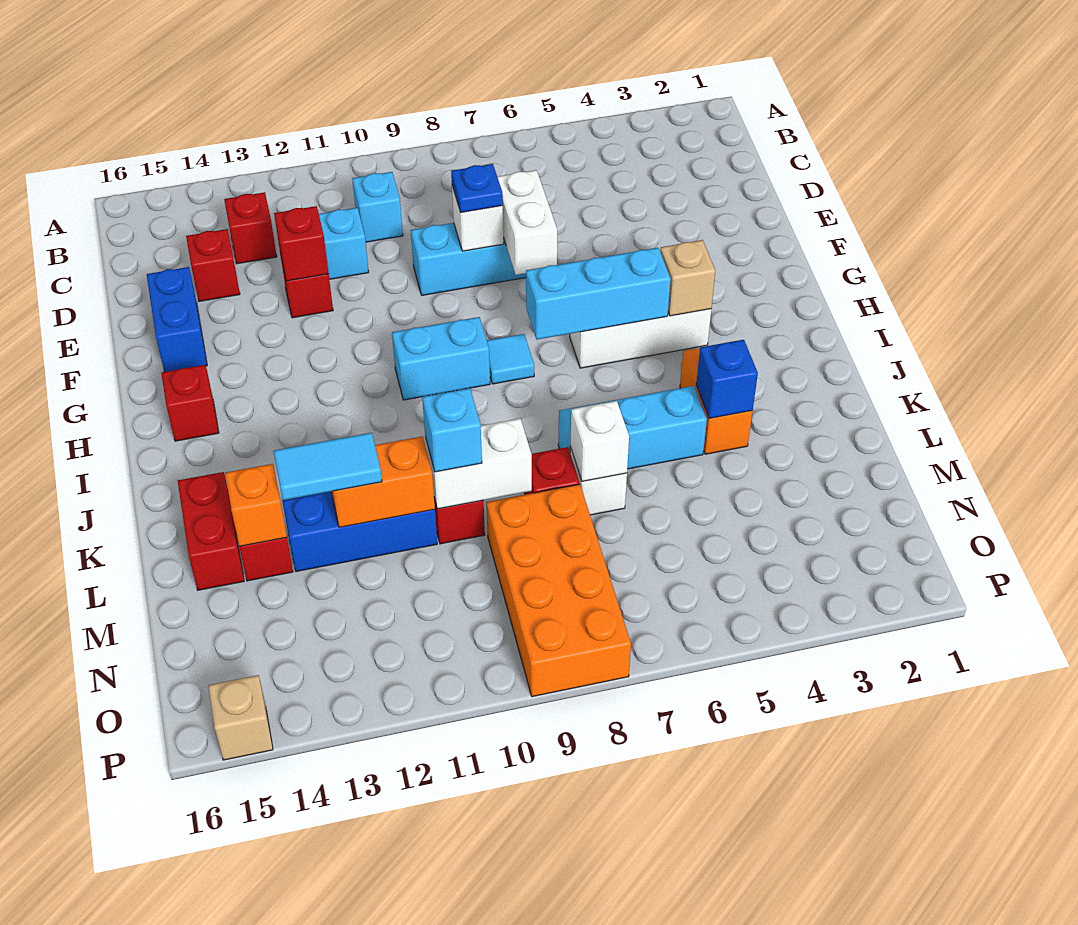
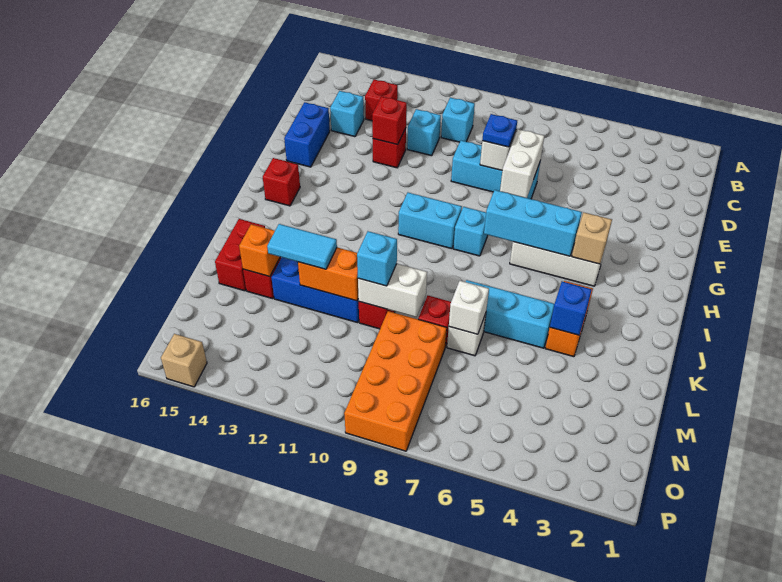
red 1x1 brick [186,229,240,301] -> cyan 1x1 brick [330,91,364,137]
cyan 1x1 tile [487,334,534,384] -> cyan 1x1 brick [453,207,488,256]

